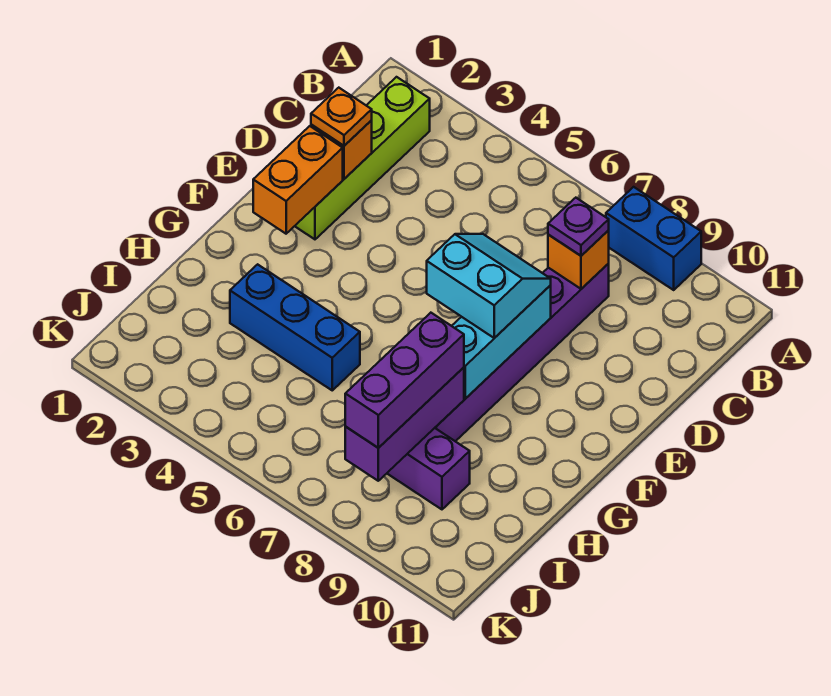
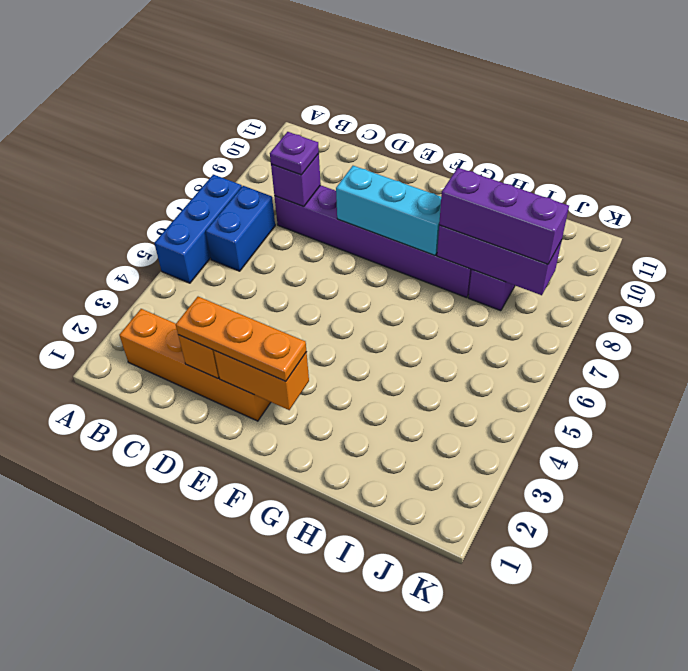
blue 1x2 brick [606,187,701,290] -> blue 1x2 brick moved to [206,186,275,271]
lime 1x4 brick [295,77,430,239] -> orange 1x4 brick [119,309,271,421]
orange 1x1 brick [548,230,609,289] -> purple 1x1 brick [271,154,321,207]
orange 1x1 plate [311,88,372,146] -> orange 1x3 plate [176,297,307,381]
cyan 2x2 slope [427,234,551,338] -> none
blue 1x3 brick [230,264,360,390] -> blue 1x3 brick moved to [154,175,242,283]

